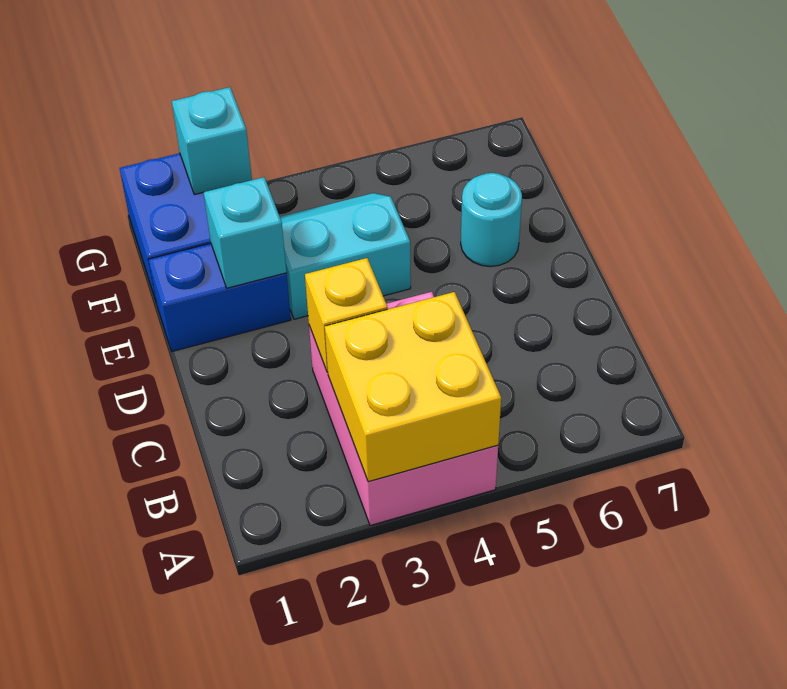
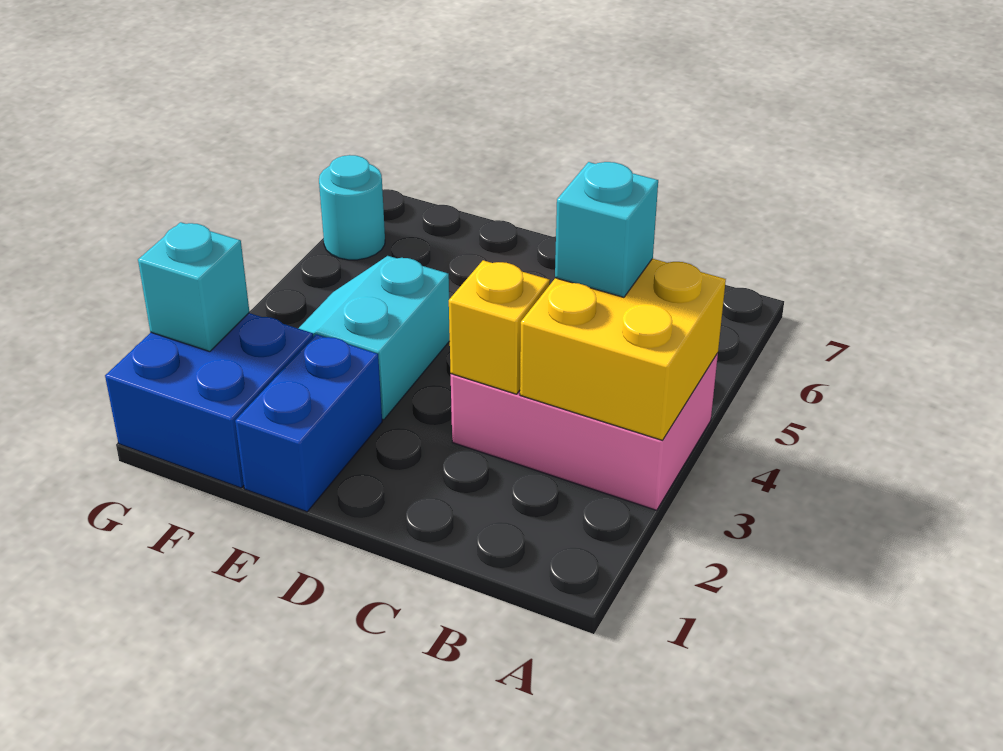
cyan 1x1 brick [204,177,287,288] -> cyan 1x1 brick moved to [555,162,658,297]
cyan 1x1 round brick [461,173,522,266] -> cyan 1x1 round brick moved to [319,155,385,260]

